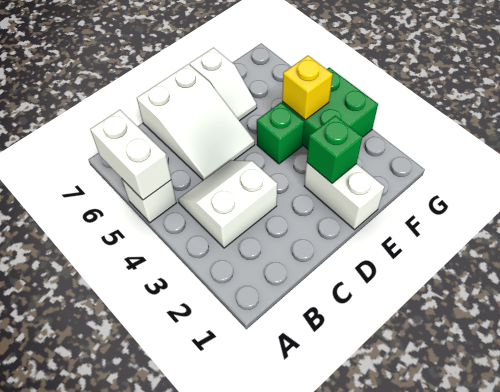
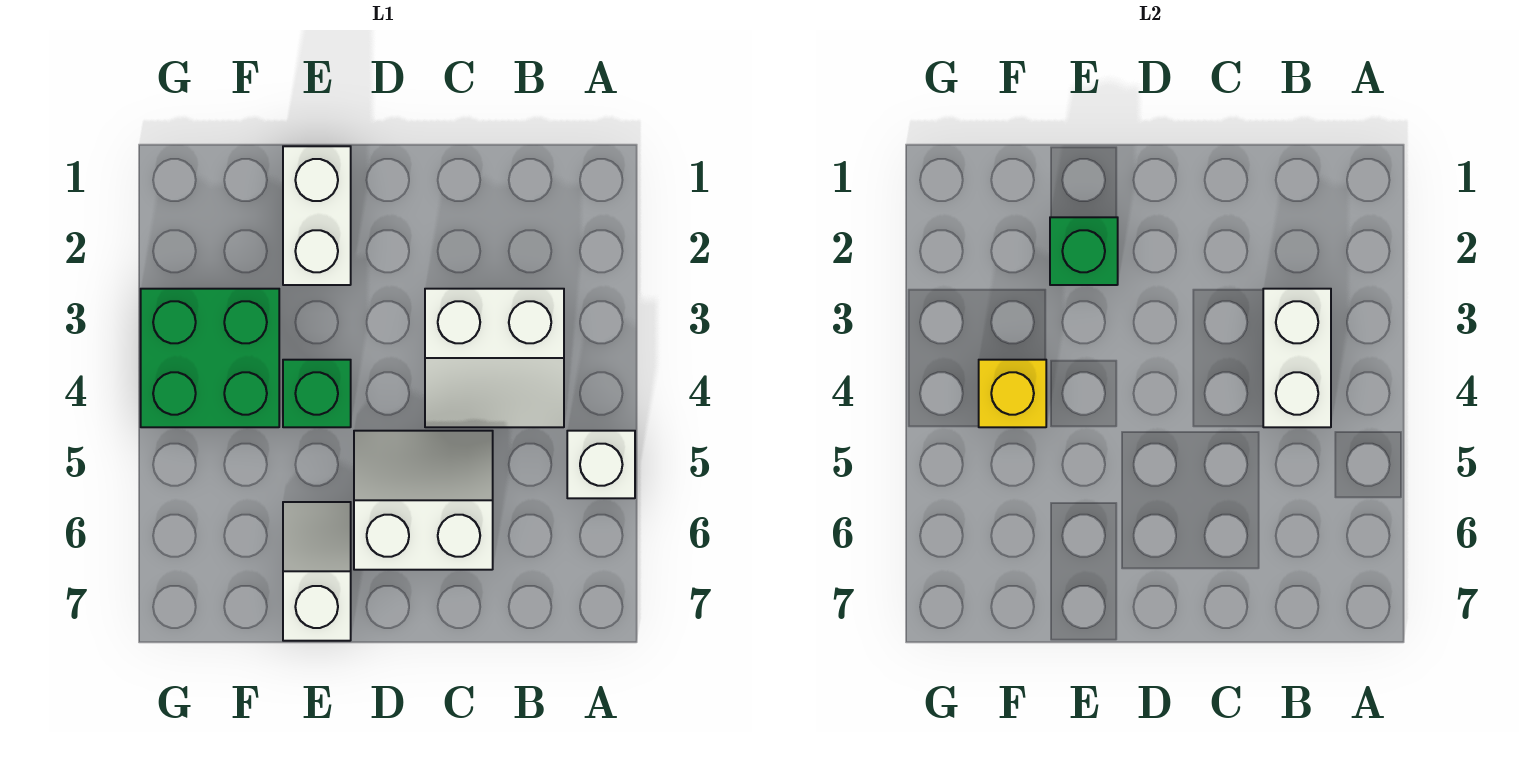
white 1x2 brick [90,110,171,200] -> white 1x2 brick moved to [1263,289,1331,427]
white 2x3 slope [137,64,255,180] -> white 2x2 slope [354,431,493,570]

